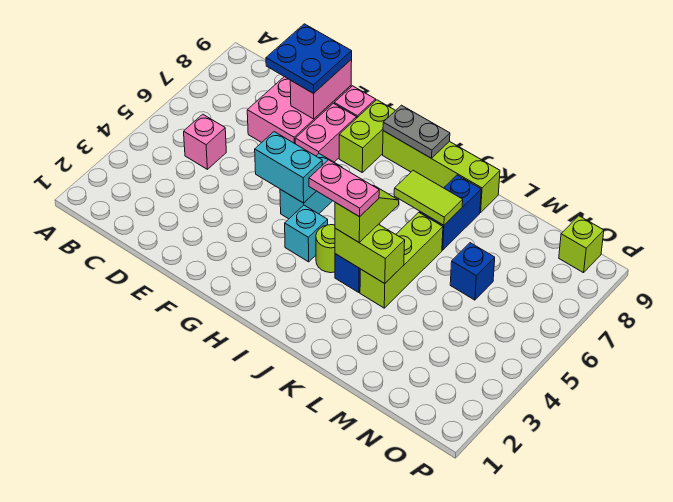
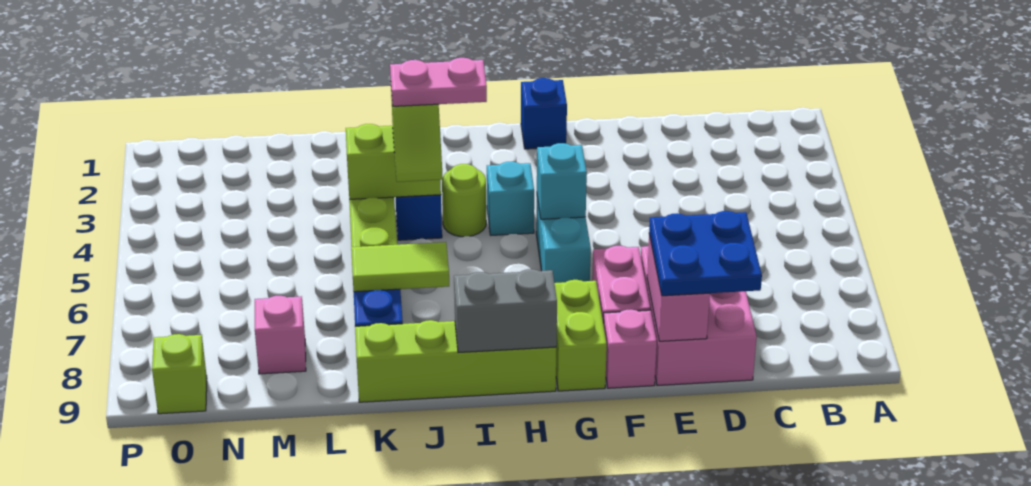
pink 1x1 brick [184,114,226,169] -> pink 1x1 brick moved to [255,296,306,374]
cyan 1x2 brick [255,132,322,203] -> cyan 1x1 brick [537,143,587,219]
grey 1x2 plate [383,105,450,158] -> grey 1x2 brick [454,269,557,353]
blue 1x1 brick [450,243,495,300] -> blue 1x1 brick moved to [521,78,567,149]

